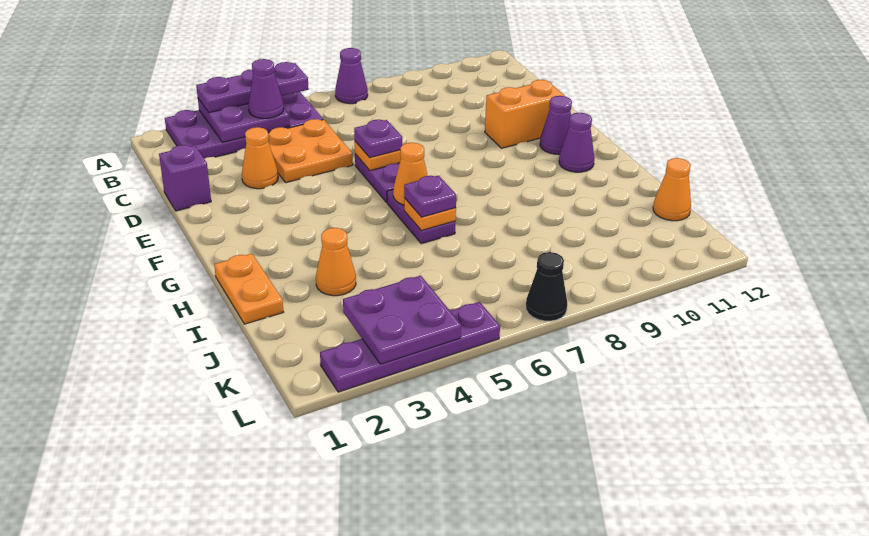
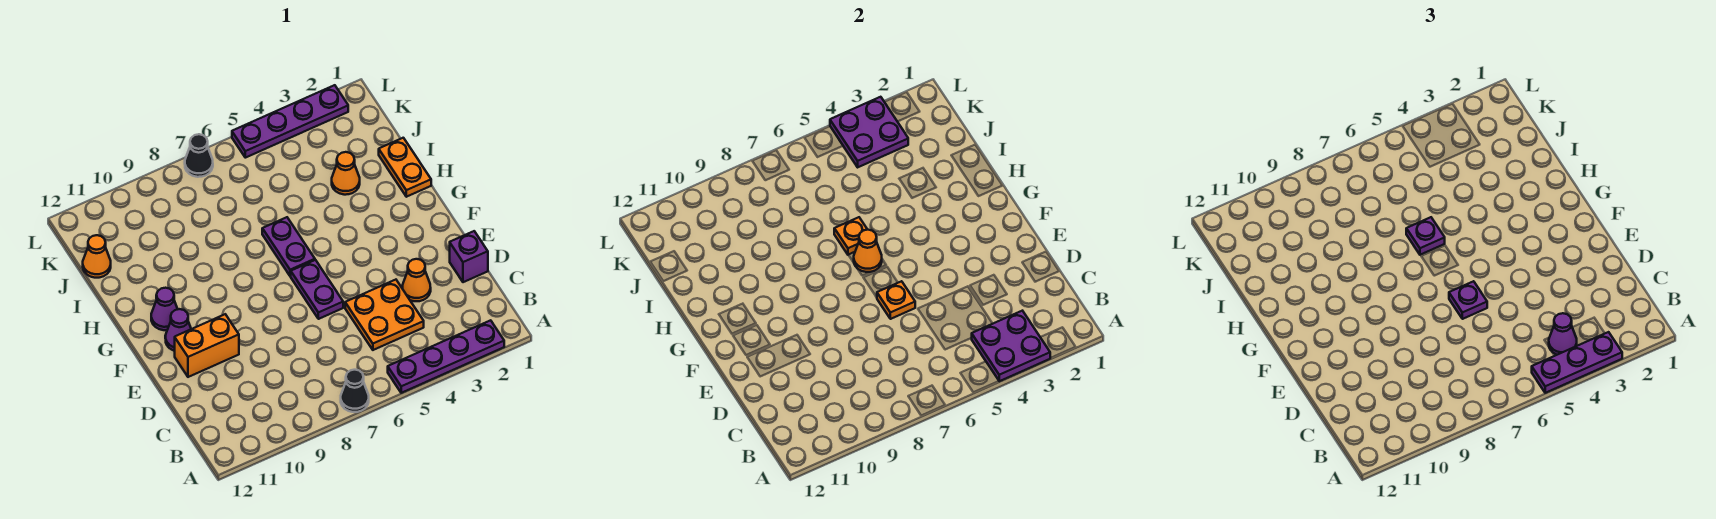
purple 2x4 plate [165,92,323,159] -> purple 1x4 plate [388,320,504,393]
purple 1x1 cone [335,48,368,104] -> black 1x1 cone [341,370,369,412]

